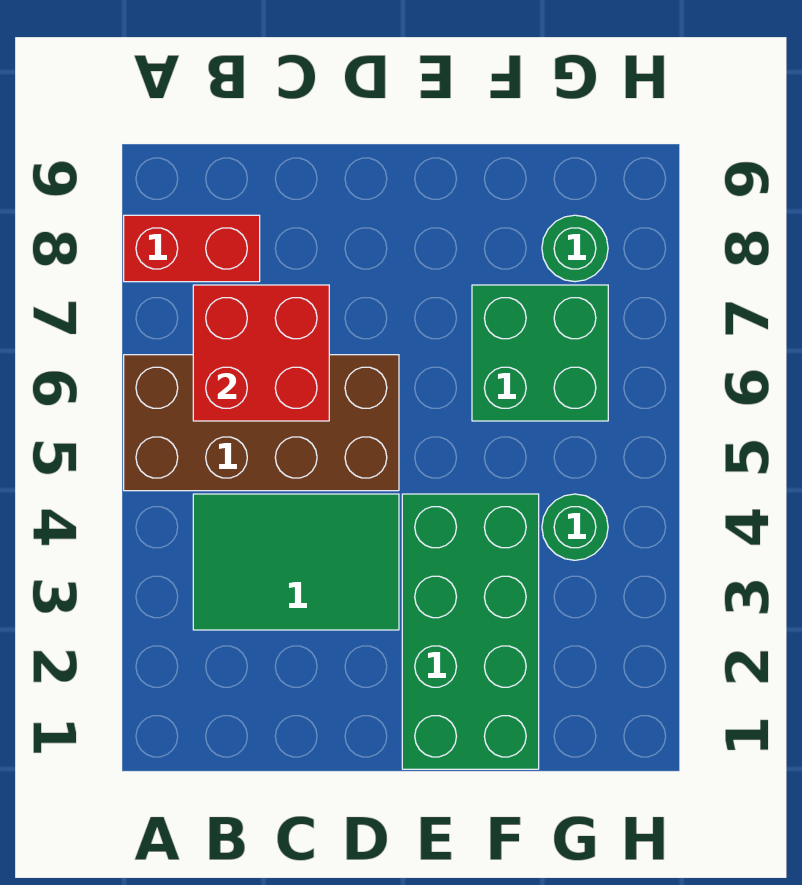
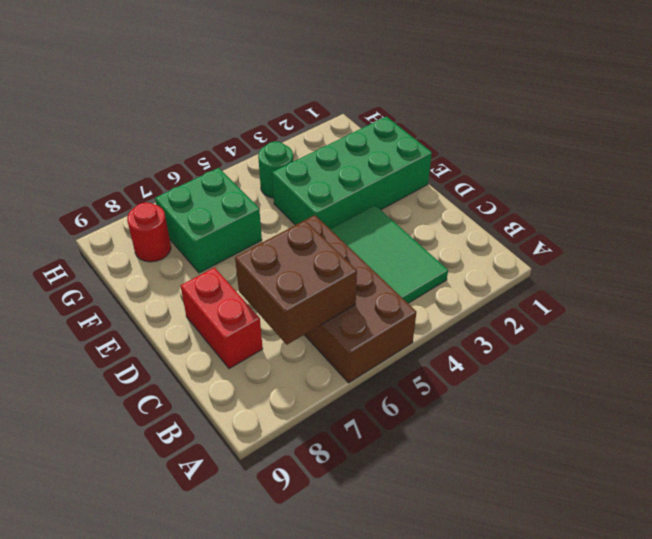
red 1x2 brick [124,215,260,282] -> red 1x2 brick moved to [180,268,263,369]
red 2x2 brick [193,285,329,421] -> brown 2x2 brick [235,221,357,345]
green 1x1 round brick [542,215,608,282] -> red 1x1 round brick [127,203,171,262]

